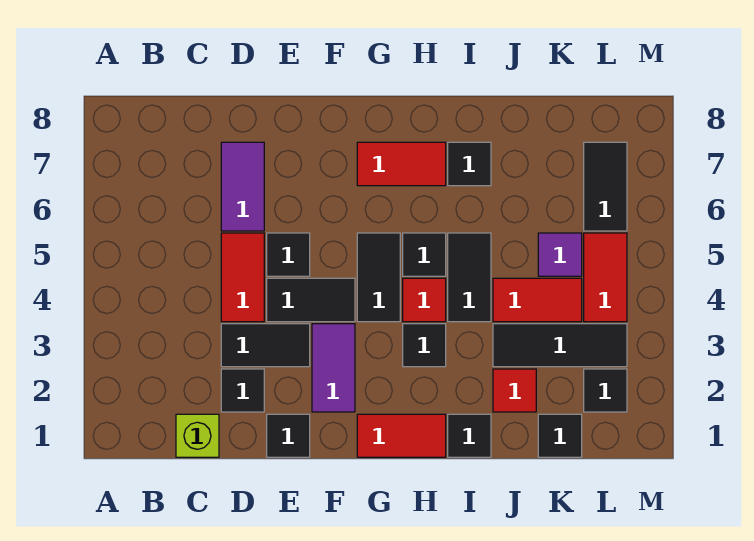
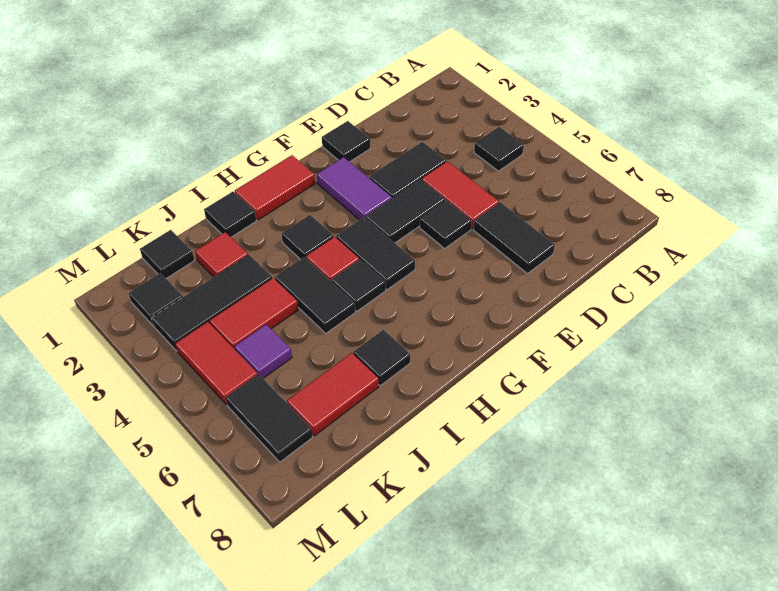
lime 1x1 brick [176,414,219,457] -> none
black 1x1 tile [221,369,264,412] -> black 1x1 tile moved to [474,127,524,171]
purple 1x2 tile [221,142,264,231] -> black 1x2 tile [473,202,555,274]
red 1x2 tile [357,142,446,186] -> red 1x2 tile moved to [287,353,379,436]

